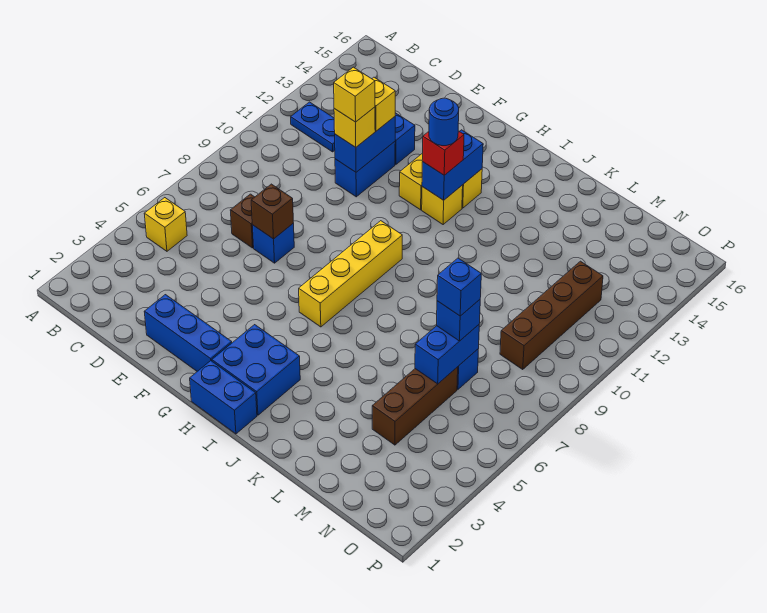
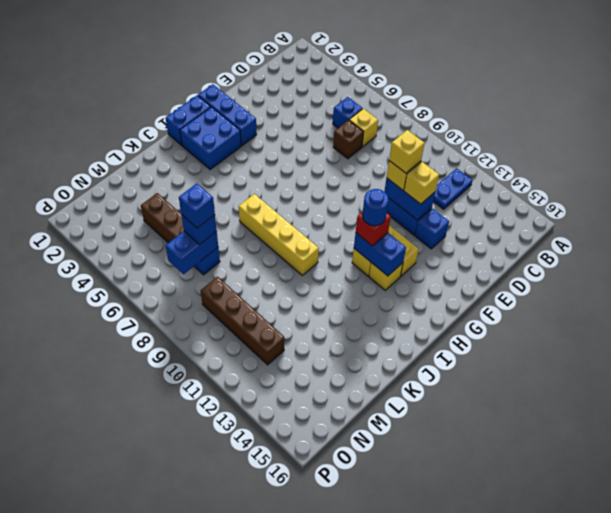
yellow 1x1 brick [144,198,187,251] -> yellow 1x1 brick moved to [349,109,378,147]
blue 1x3 brick [144,295,232,371] -> blue 1x3 brick turned to [198,84,257,146]
blue 1x1 brick [252,224,294,263] -> blue 1x1 brick moved to [333,97,362,128]
brown 1x1 brick [251,184,293,239] -> none
yellow 1x4 brick [299,221,402,327] -> yellow 1x4 brick moved to [239,194,319,275]
blue 1x2 brick [415,325,479,384] -> blue 1x2 brick turned to [166,231,218,274]

